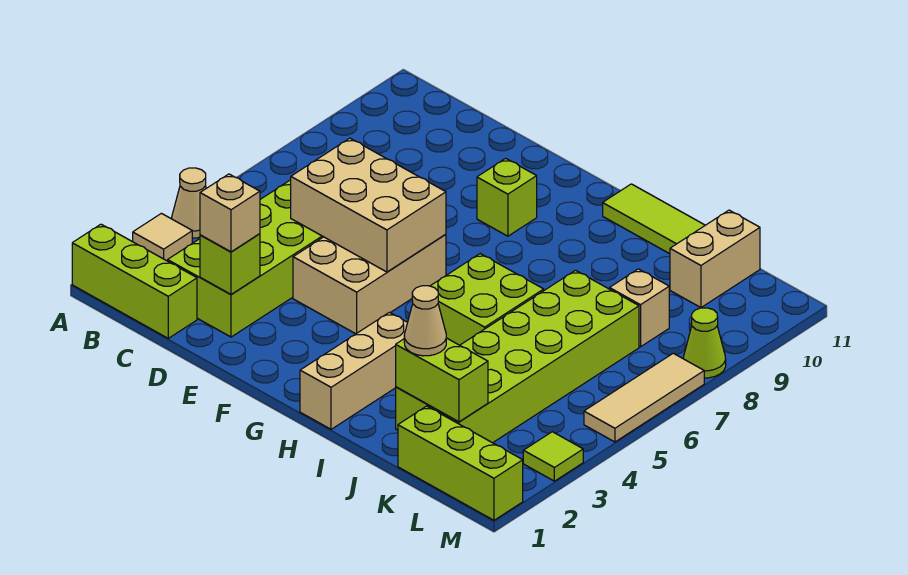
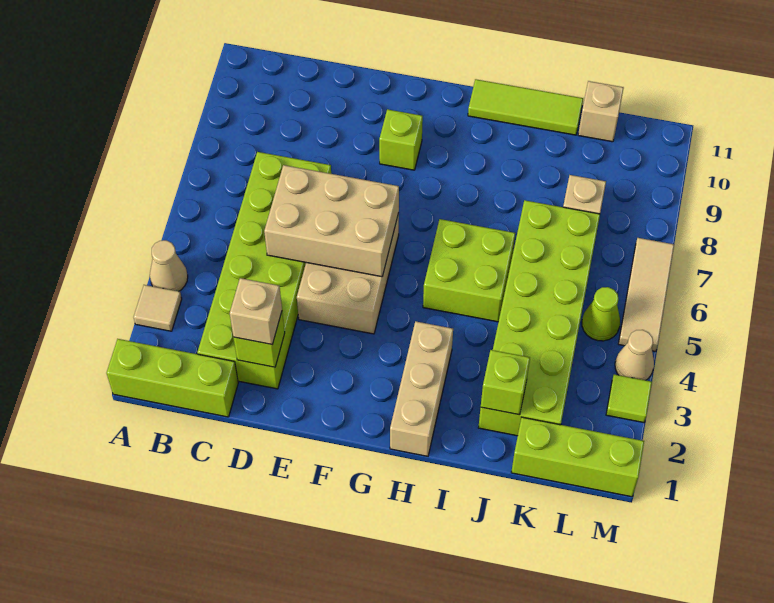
lime 1x2 brick [396,338,488,422] -> lime 1x1 brick [481,350,530,415]
tan 1x1 cone [404,286,446,356] -> tan 1x1 cone moved to [615,330,654,380]
tan 1x2 brick [670,210,760,308] -> tan 1x1 brick [578,81,624,142]
lime 1x1 cone [684,308,726,378] -> lime 1x1 cone moved to [582,287,620,341]

